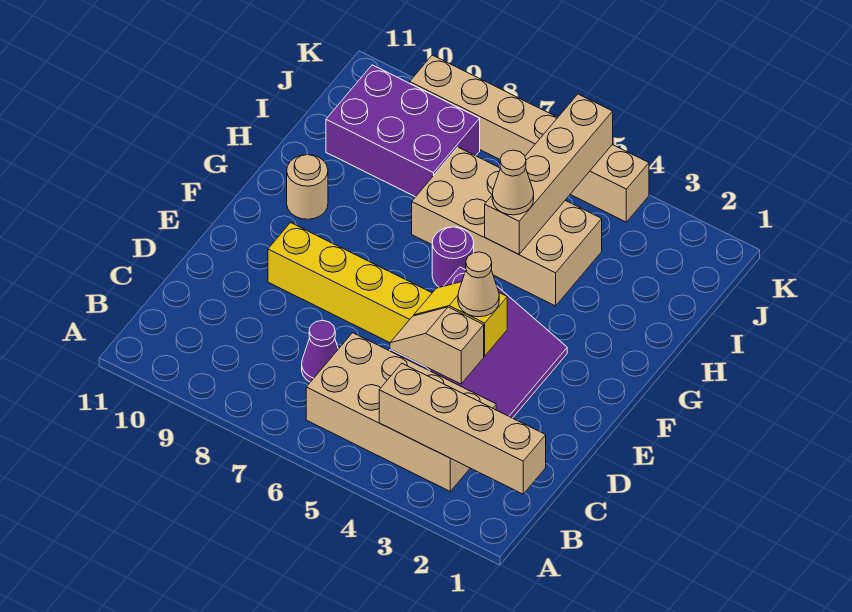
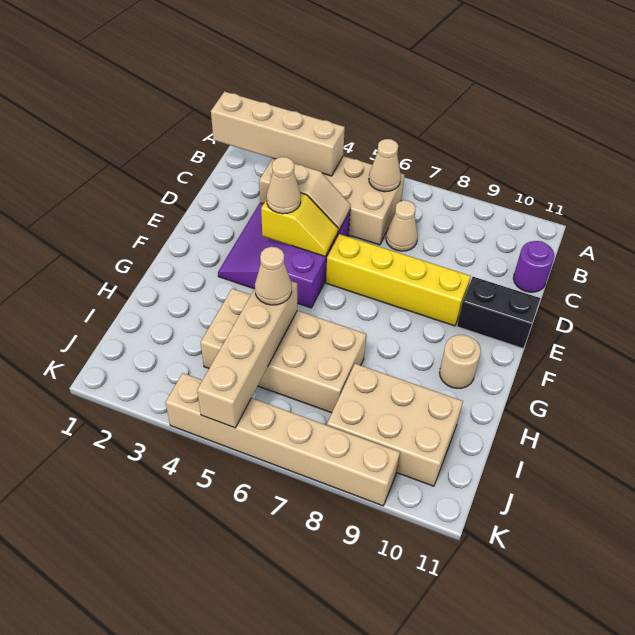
none -> tan 1x1 cone [369,139,401,192]
purple 1x1 cone [302,320,338,382] -> tan 1x1 cone [386,200,418,251]
none -> black 1x2 brick [457,277,541,348]
purple 1x1 round brick [432,227,474,287] -> purple 1x1 round brick moved to [513,241,554,292]
purple 2x3 brick [326,65,480,197] -> tan 2x3 brick [327,364,463,486]

